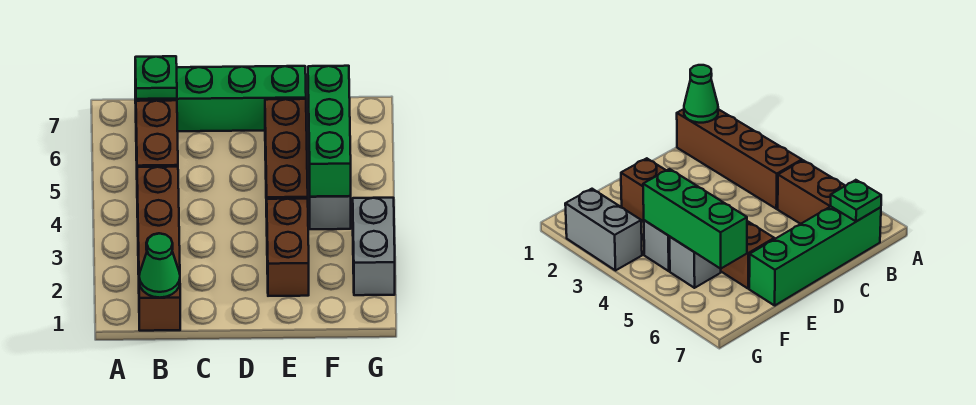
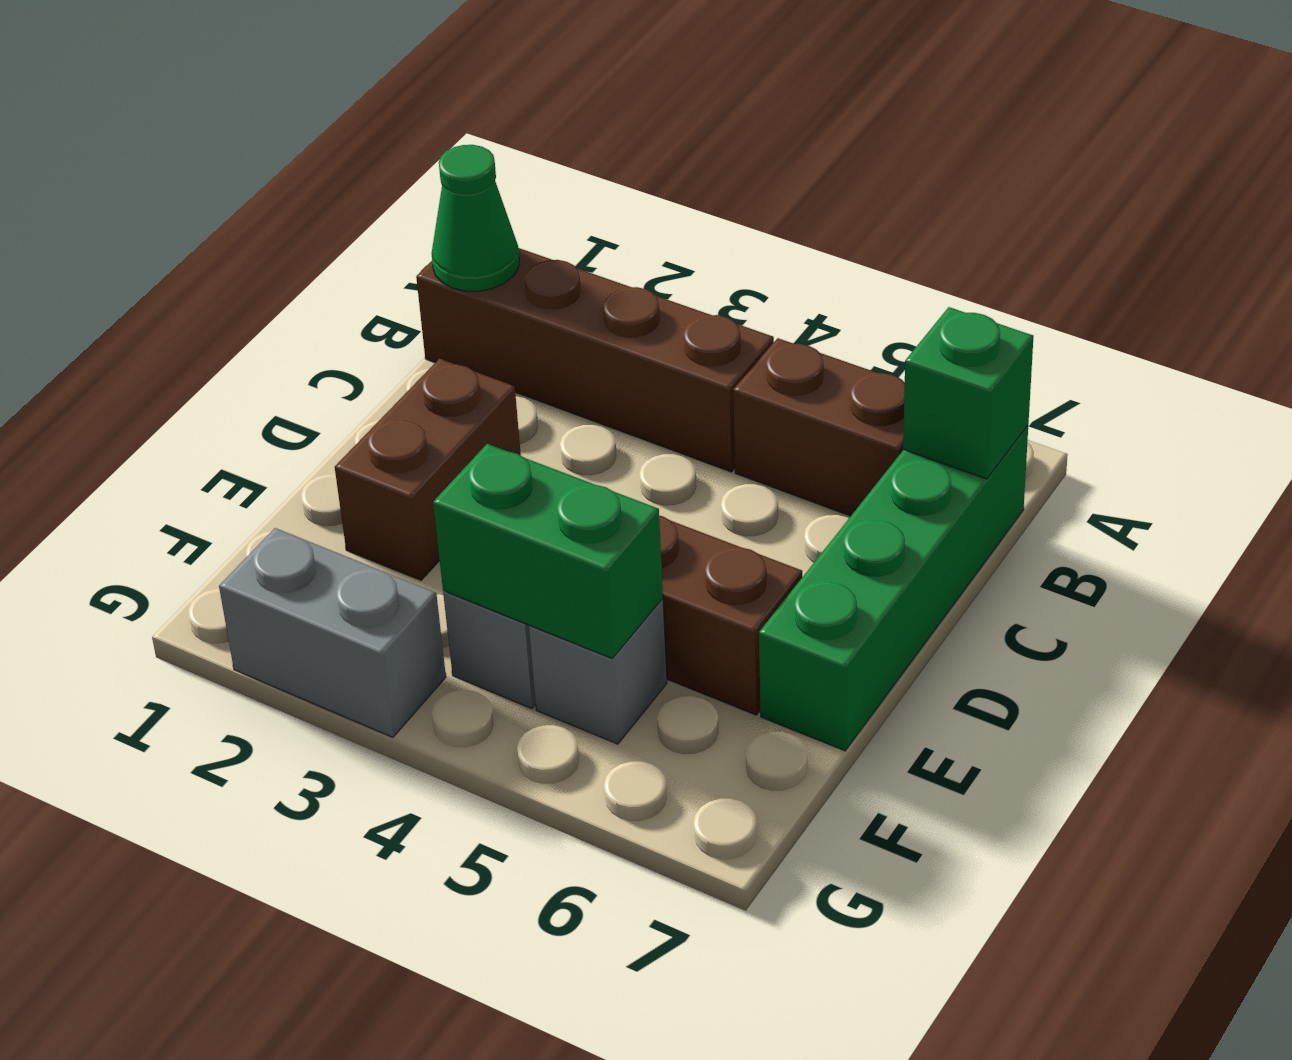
green 1x1 plate [135,56,177,99] -> green 1x1 brick [903,307,1034,479]
brown 1x2 brick [267,199,309,296] -> brown 1x2 brick turned to [335,359,521,580]
green 1x3 brick [308,66,351,197] -> green 1x2 brick [433,444,663,658]

